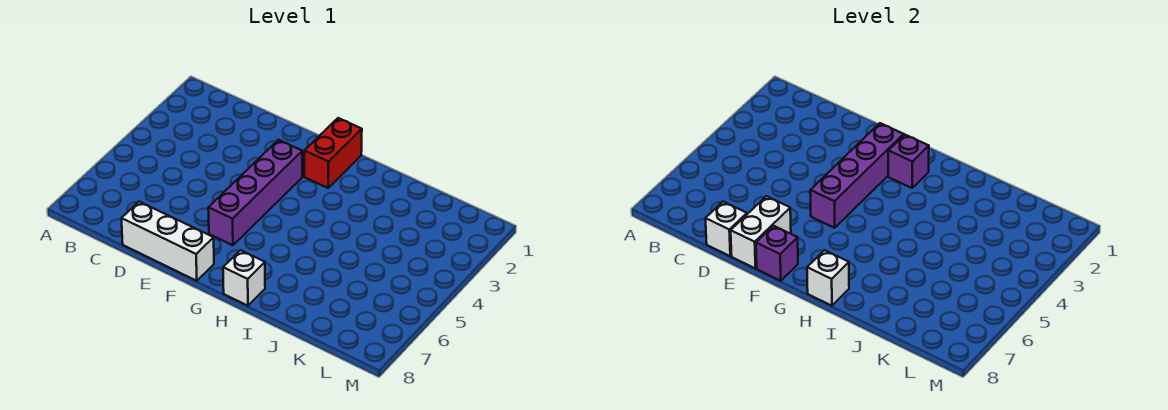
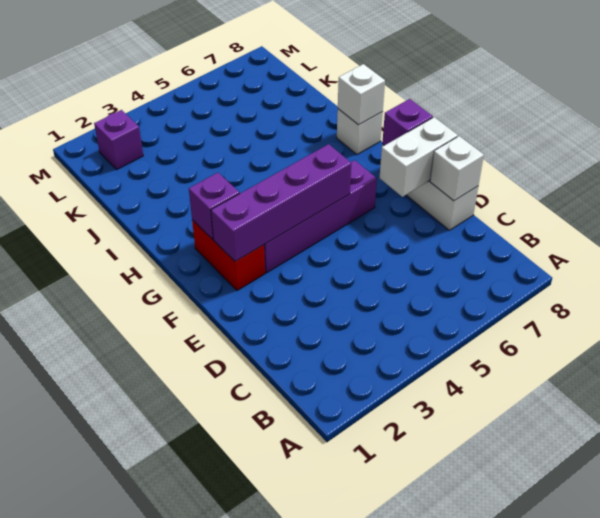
red 1x2 brick [304,118,362,188] -> red 1x2 brick turned to [192,220,265,291]
none -> purple 1x1 brick [94,110,143,169]

